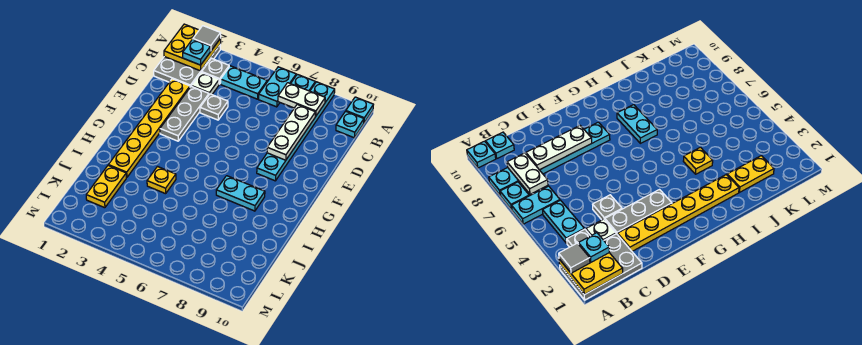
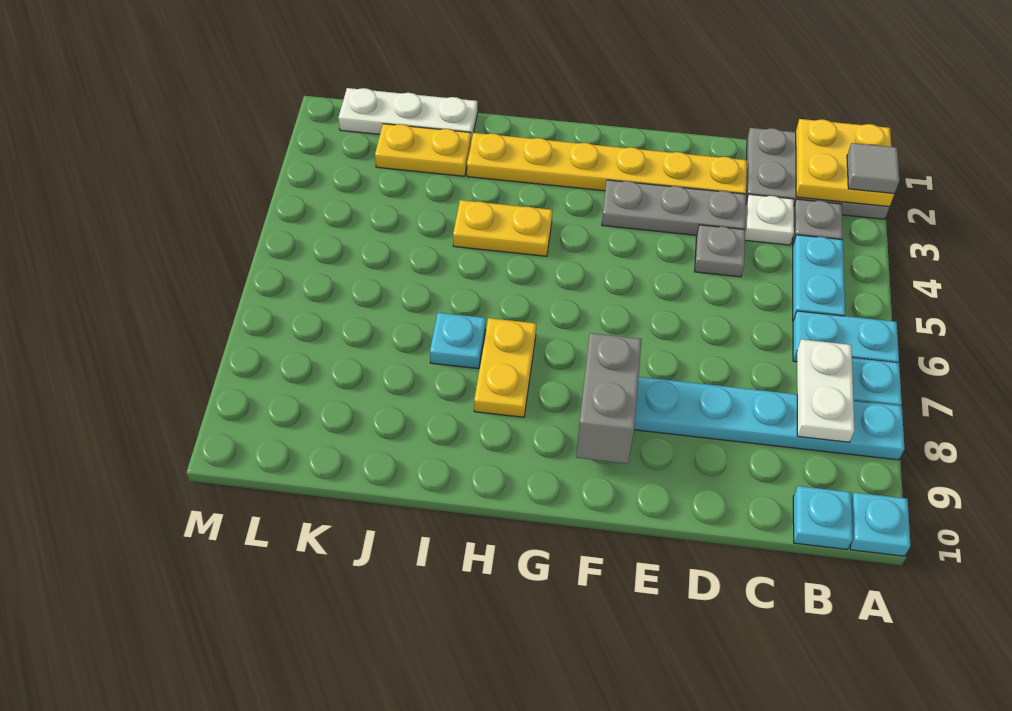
cyan 1x1 plate [183,39,210,65] -> cyan 1x1 plate moved to [430,313,486,369]
white 1x3 plate [267,105,316,160] -> white 1x3 plate moved to [338,88,477,141]
none -> grey 1x2 brick [576,333,642,464]
cyan 1x2 plate [216,176,265,211] -> yellow 1x2 plate [474,318,536,417]
yellow 1x1 plate [147,167,176,194] -> yellow 1x2 plate [453,200,552,256]

